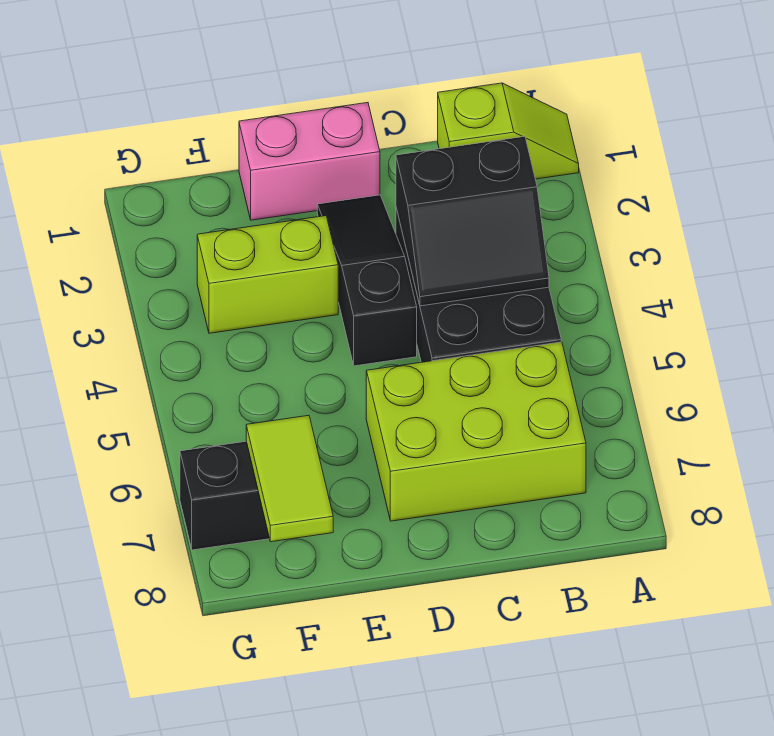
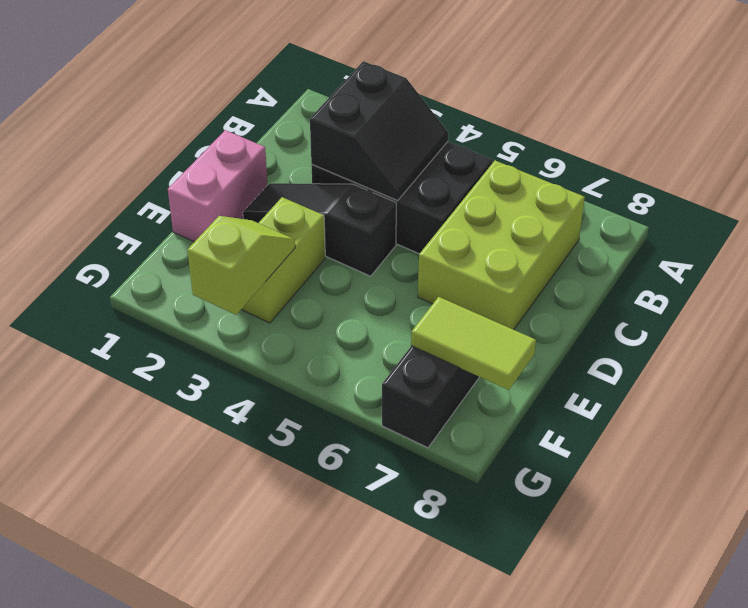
lime 1x2 slope [438,83,579,179] -> lime 1x2 slope moved to [187,216,295,315]

